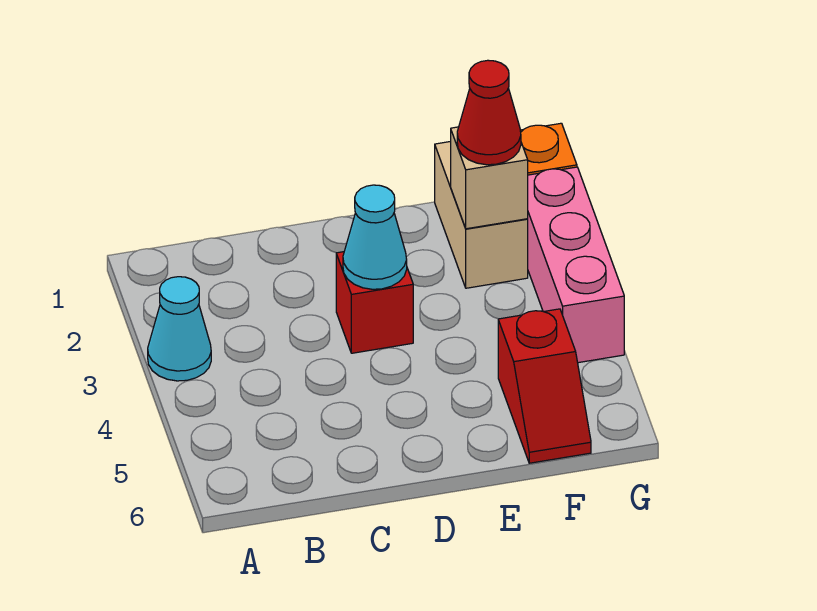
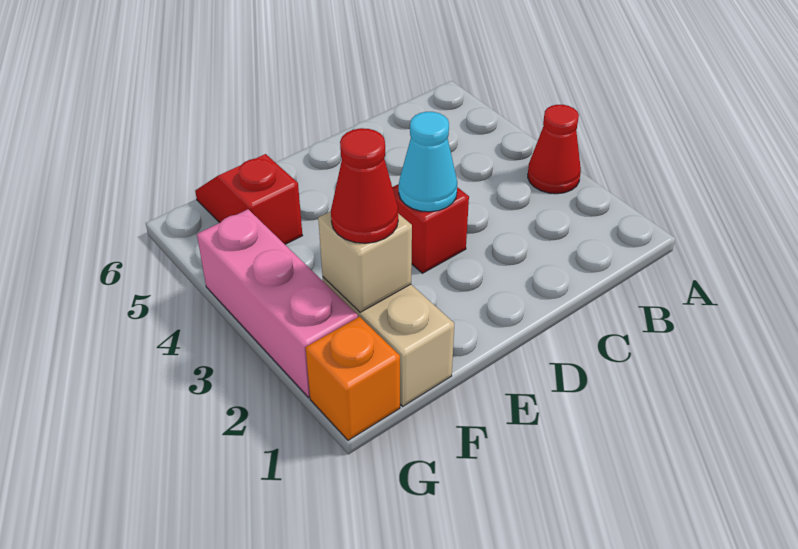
cyan 1x1 cone [148,277,211,381] -> red 1x1 cone [528,105,581,194]

